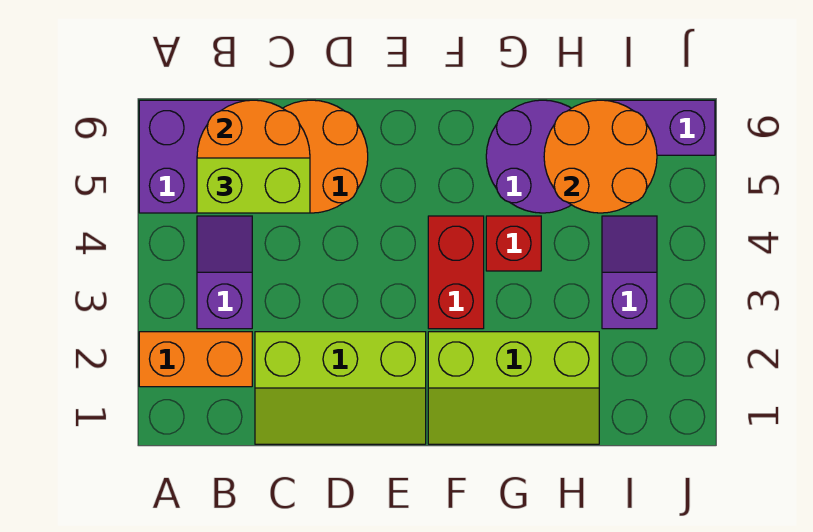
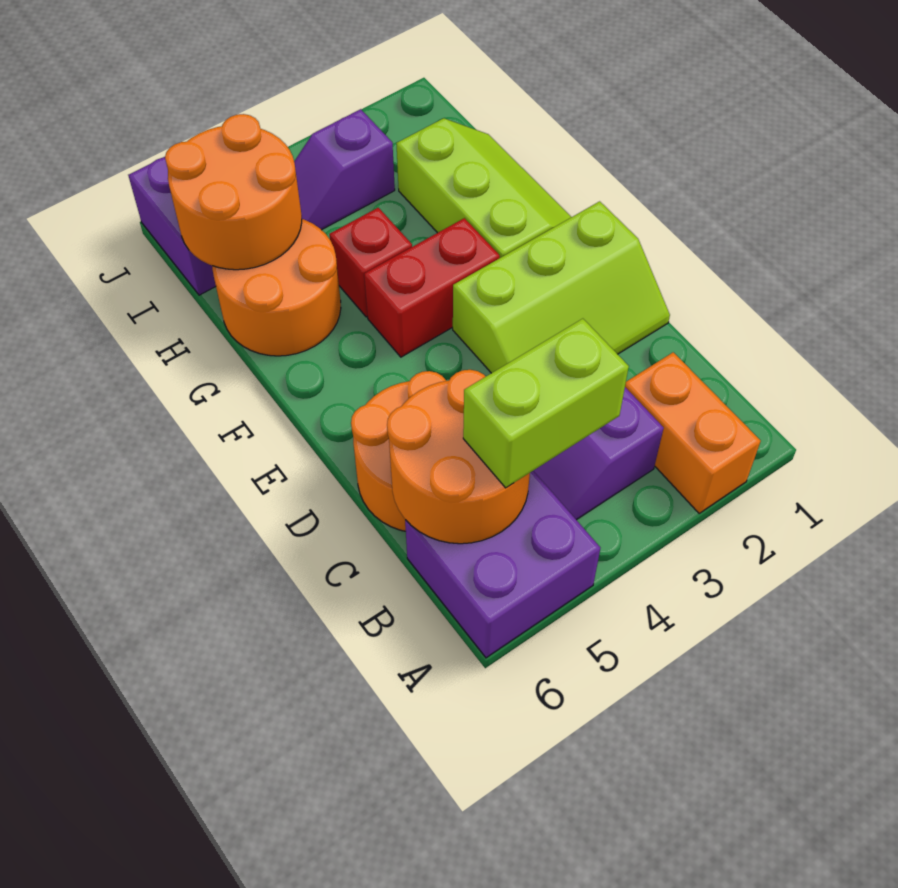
lime 1x2 brick [197,158,310,213] -> lime 1x2 brick turned to [463,319,629,488]
lime 2x3 slope [255,332,426,444] -> lime 2x3 slope turned to [453,201,670,373]
purple 2x2 round brick [486,100,571,213] -> orange 2x2 round brick [212,219,341,356]

